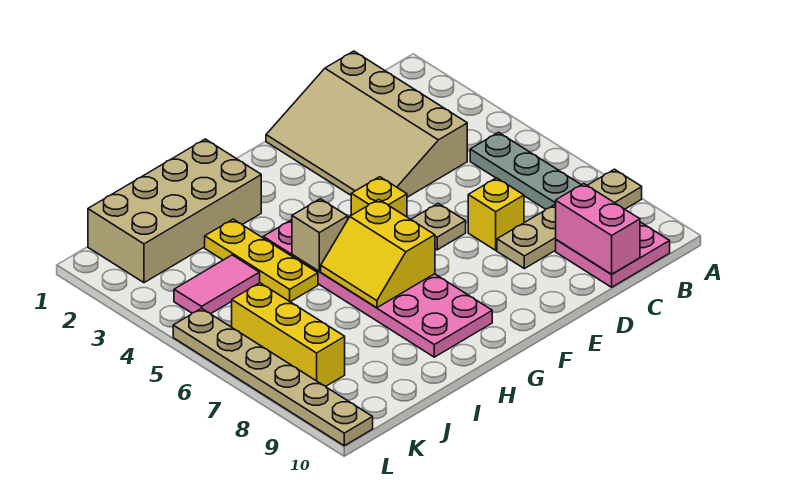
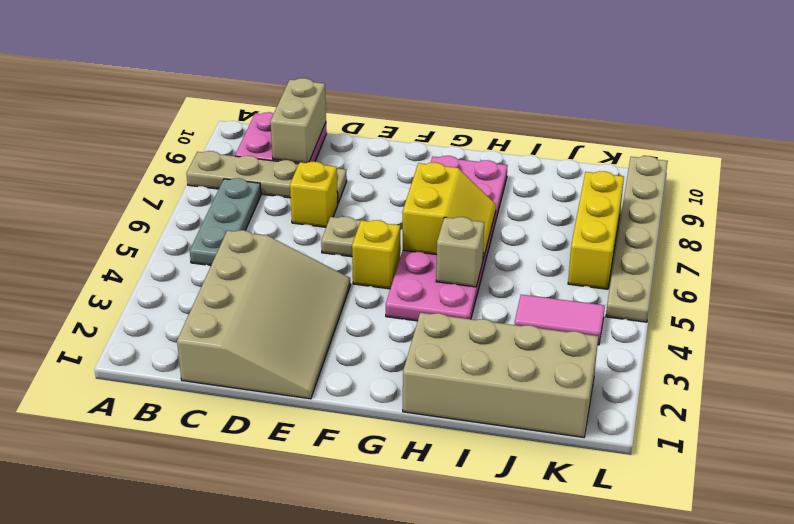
pink 1x2 brick [556,184,640,274] -> tan 1x2 brick [270,78,326,163]
yellow 1x3 plate [205,219,318,302] -> none

